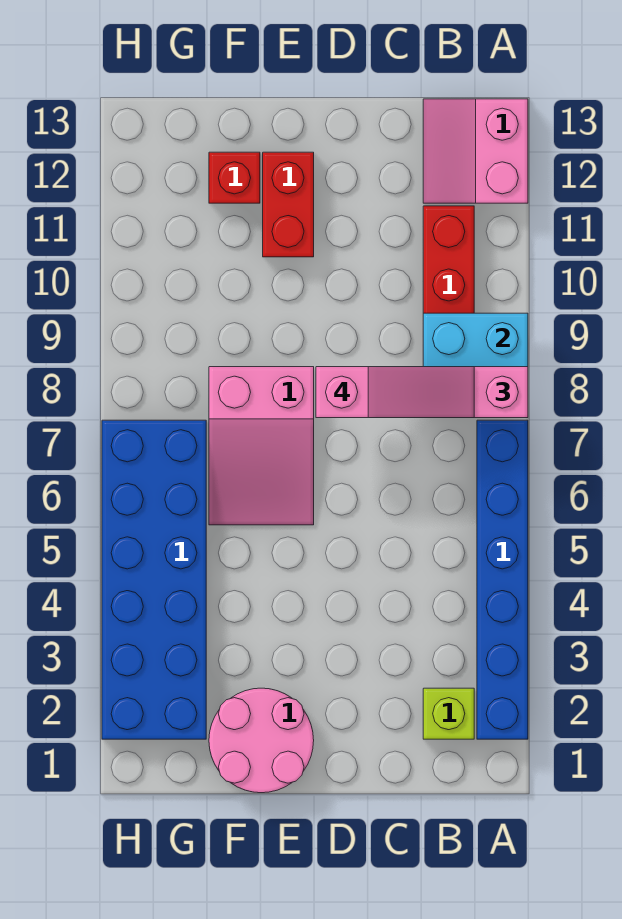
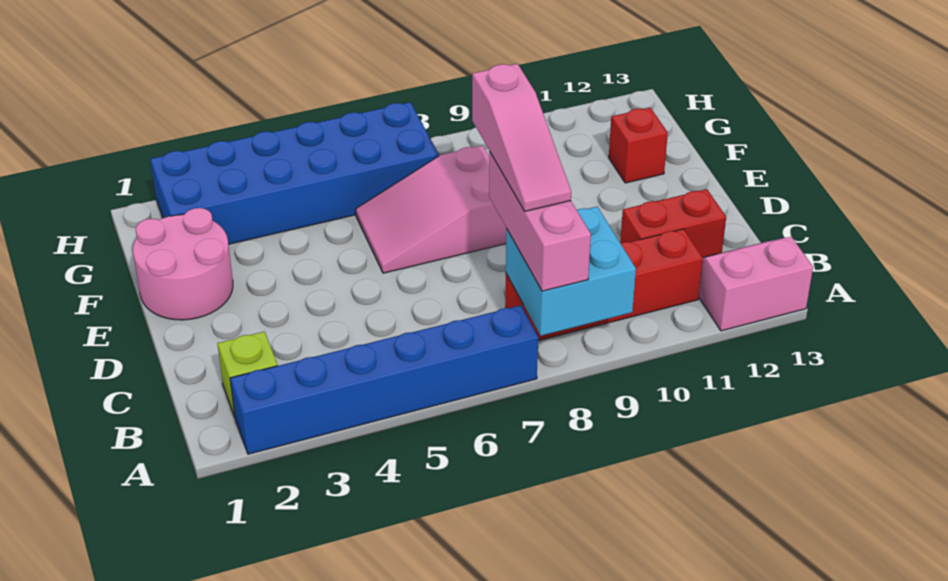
red 1x2 brick [263,152,314,257] -> red 1x2 brick moved to [620,189,726,257]

